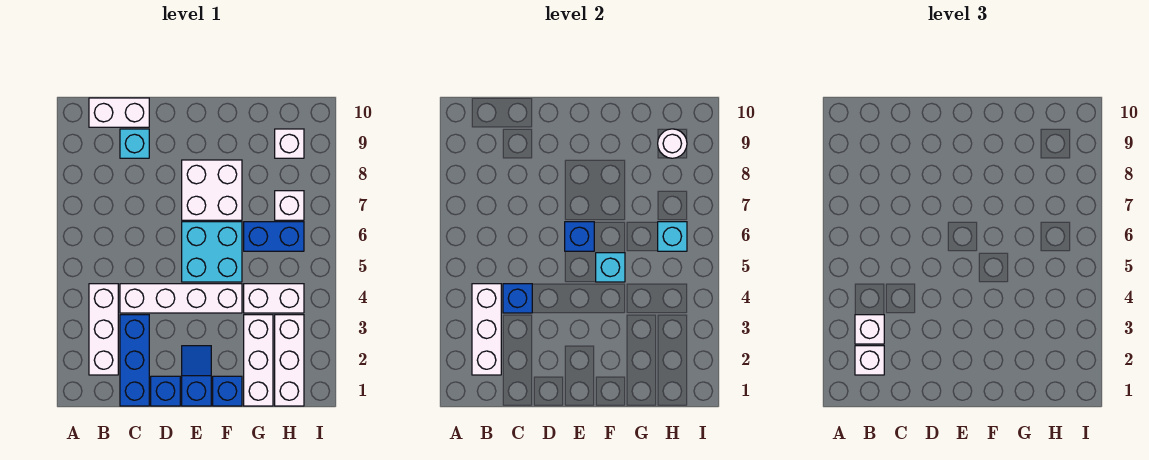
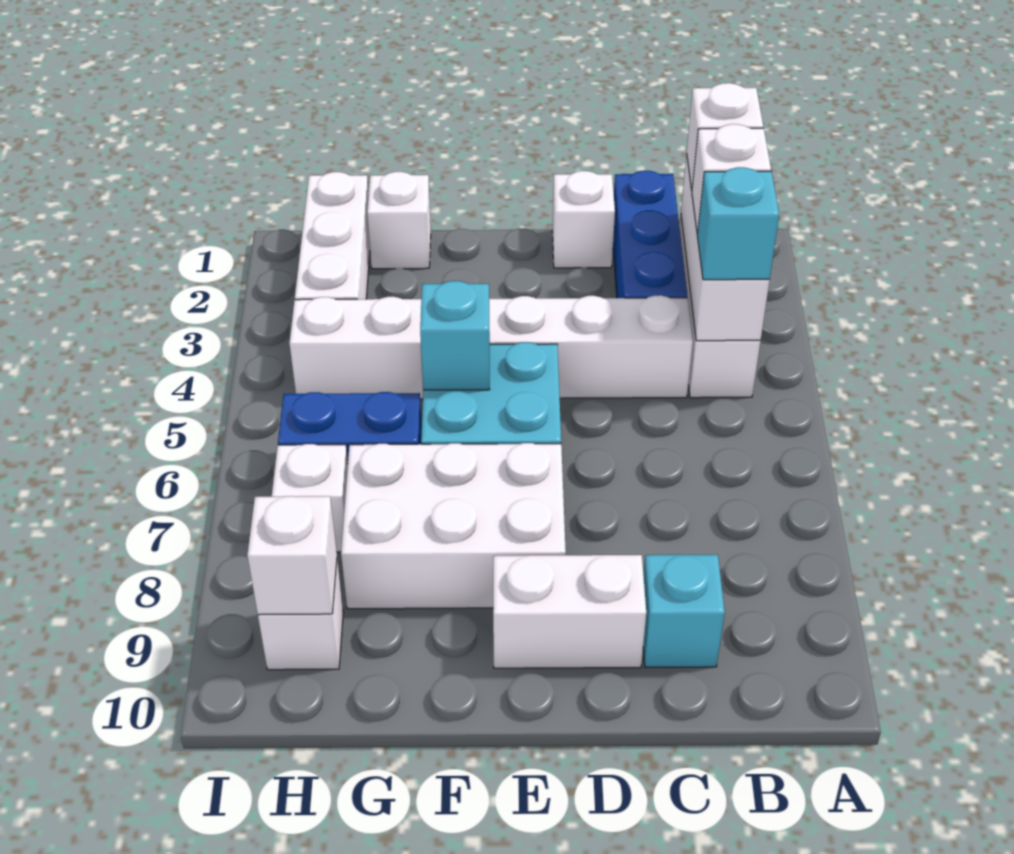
white 1x2 brick [89,98,149,127] -> white 1x2 brick moved to [493,555,646,668]
blue 1x1 brick [503,284,532,313] -> none
blue 1x1 brick [151,376,180,406] -> white 1x1 brick [552,171,615,268]
blue 1x2 slope [182,346,211,406] -> none
blue 1x1 brick [565,222,594,251] -> none
white 2x2 brick [182,160,242,220] -> white 2x3 brick [341,443,566,609]
blue 1x1 brick [213,376,242,406] -> none
white 1x3 brick [244,315,273,406] -> white 1x1 brick [367,172,431,269]
cyan 1x1 brick [658,222,687,251] -> cyan 1x1 brick moved to [697,167,779,280]
white 1x1 round brick [658,129,687,158] -> white 1x1 brick [247,496,337,615]

